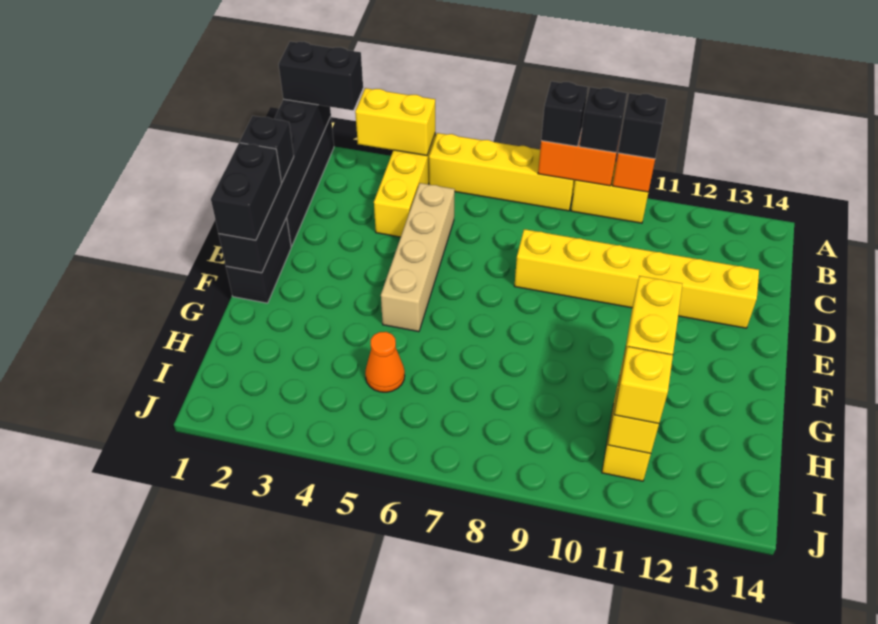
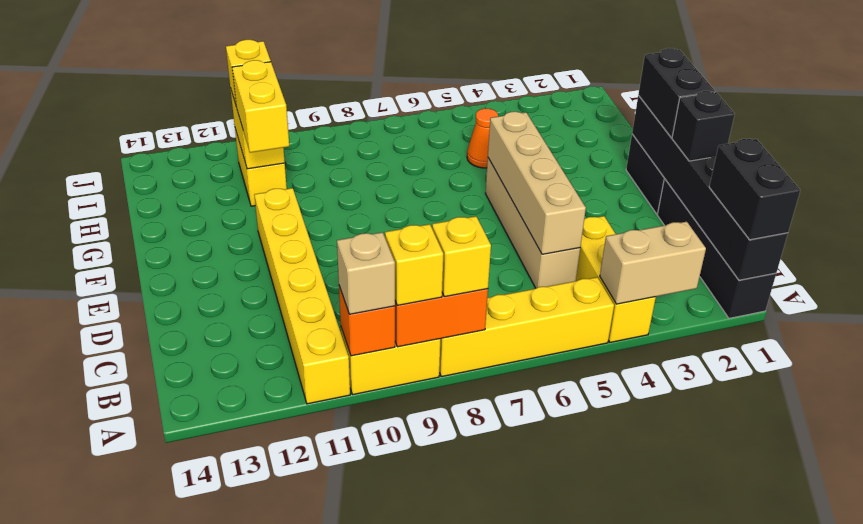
black 1x2 brick [279,41,363,110] -> black 1x2 brick turned to [709,139,800,240]
yellow 1x2 brick [355,88,435,156] -> tan 1x2 brick [600,222,706,304]
black 1x1 brick [541,81,588,146] -> yellow 1x1 brick [432,216,491,297]
black 1x1 brick [580,87,627,153] -> yellow 1x1 brick [385,224,443,305]
black 1x1 brick [618,93,667,159] -> tan 1x1 brick [337,232,395,314]
none -> tan 1x4 brick [488,112,586,254]
yellow 1x6 brick [515,229,759,328] -> yellow 1x6 brick turned to [254,188,350,404]

